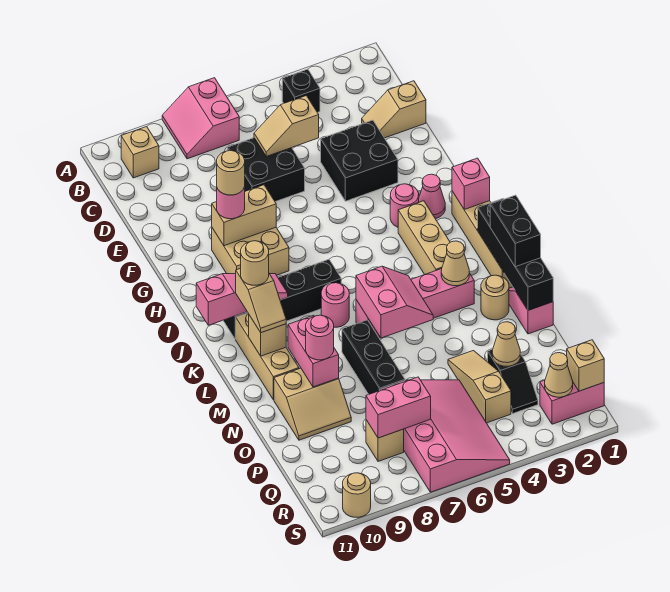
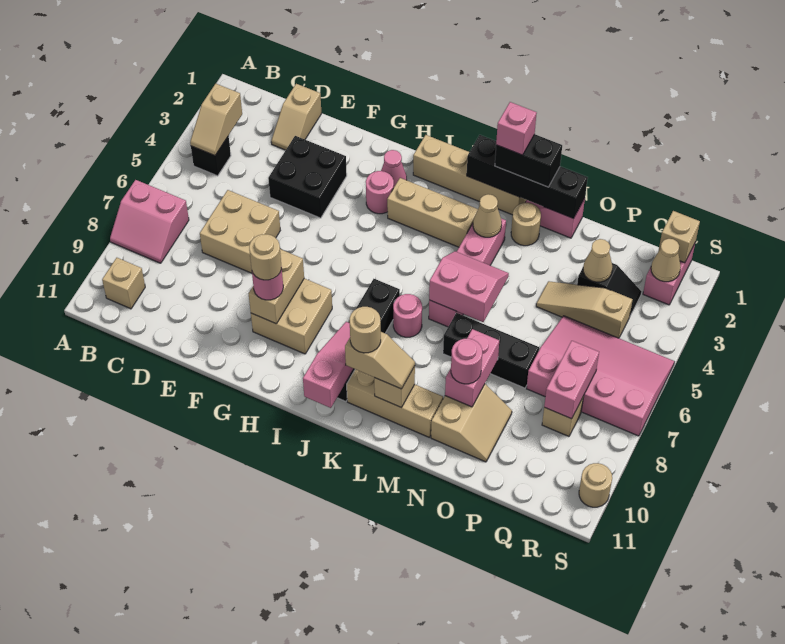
tan 1x2 slope [254,96,319,156] -> tan 1x2 slope moved to [190,84,242,156]
black 2x2 brick [227,138,305,202] -> tan 2x2 brick [200,190,280,273]
pink 1x1 brick [452,158,490,210] -> pink 1x1 brick moved to [496,102,537,155]
pink 1x2 brick [288,315,339,387] -> pink 1x2 brick turned to [445,329,499,407]

